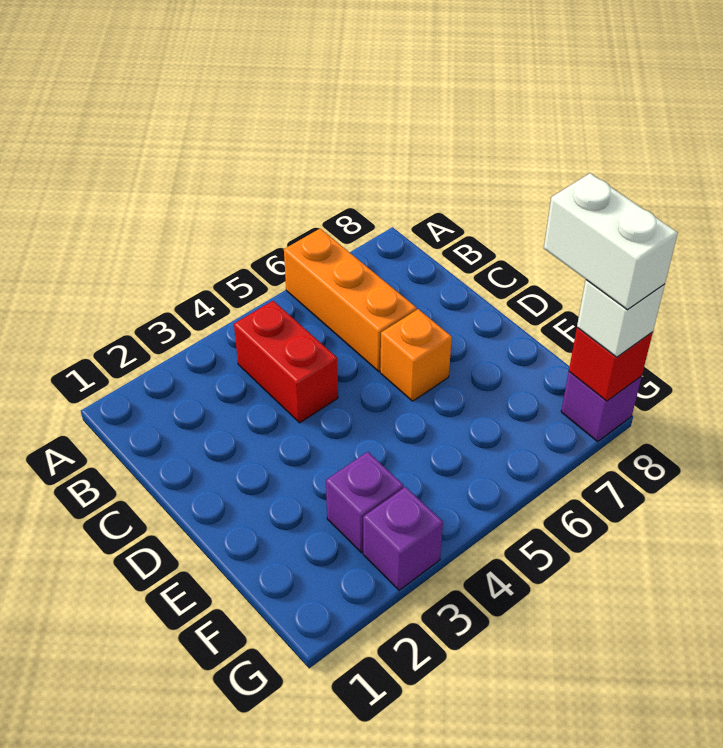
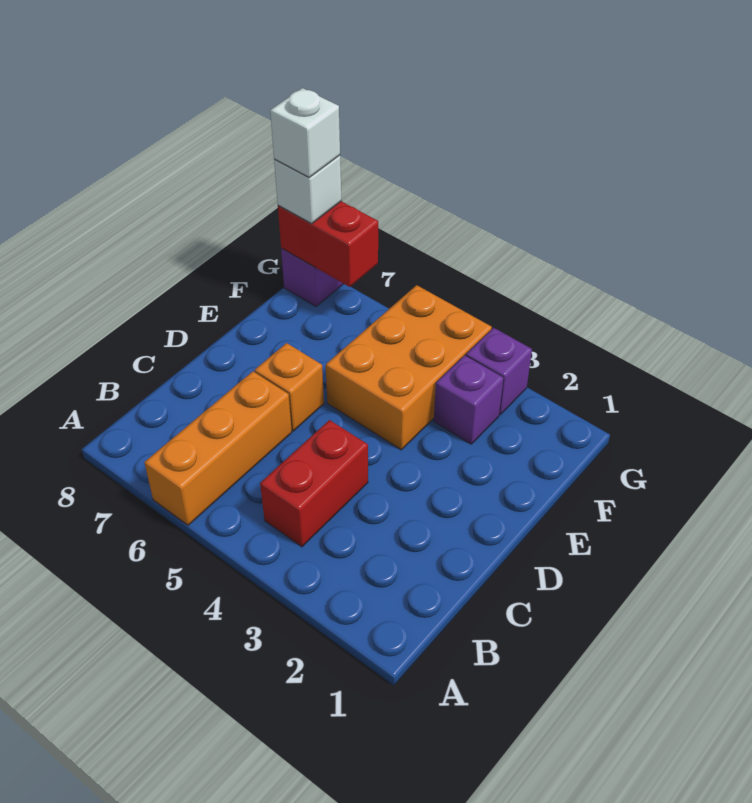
none -> orange 2x3 brick [326,285,492,450]
white 1x2 brick [544,173,678,310] -> white 1x1 brick [270,88,340,177]
red 1x1 brick [569,328,653,401] -> red 1x2 brick [278,201,378,287]

